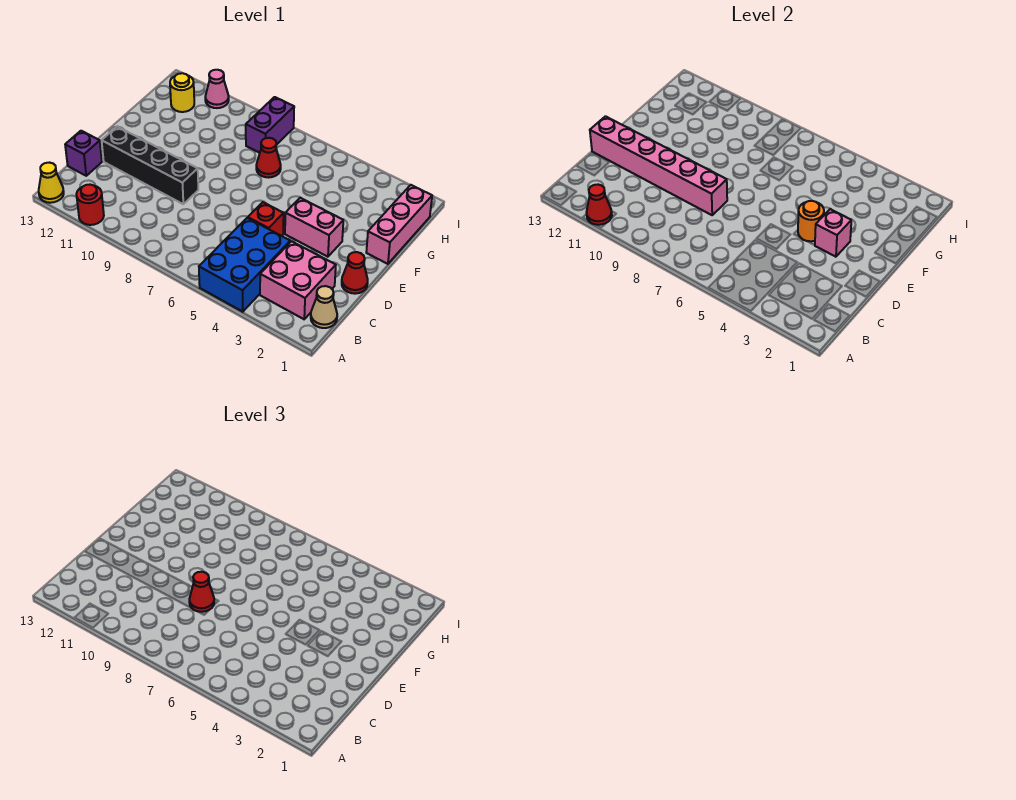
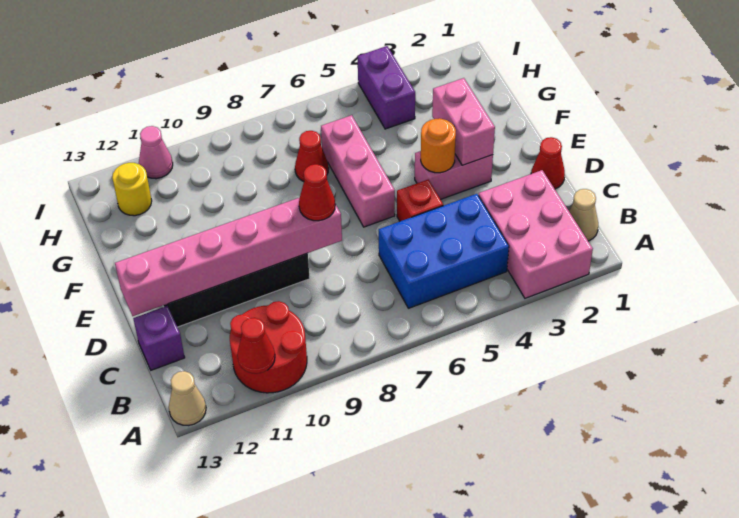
blue 2x3 brick [199,218,290,312] -> blue 2x3 brick turned to [379,194,509,308]
red 1x1 round brick [76,185,104,225] -> red 2x2 round brick [230,301,307,393]
yellow 1x1 cone [39,163,64,203] -> tan 1x1 cone [169,371,206,425]
pink 2x2 brick [260,241,336,319] -> pink 2x3 brick [479,170,593,298]
pink 1x1 brick [815,209,851,257] -> pink 1x2 brick [432,78,495,165]
pink 1x3 brick [366,185,432,264] -> pink 1x3 brick moved to [321,115,395,227]
purple 1x2 brick [246,97,294,153] -> purple 1x2 brick moved to [358,46,415,129]

